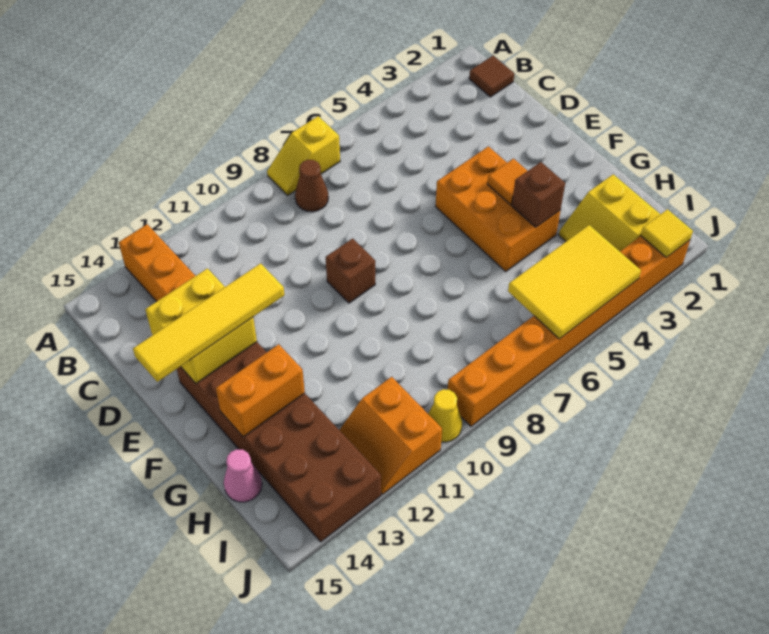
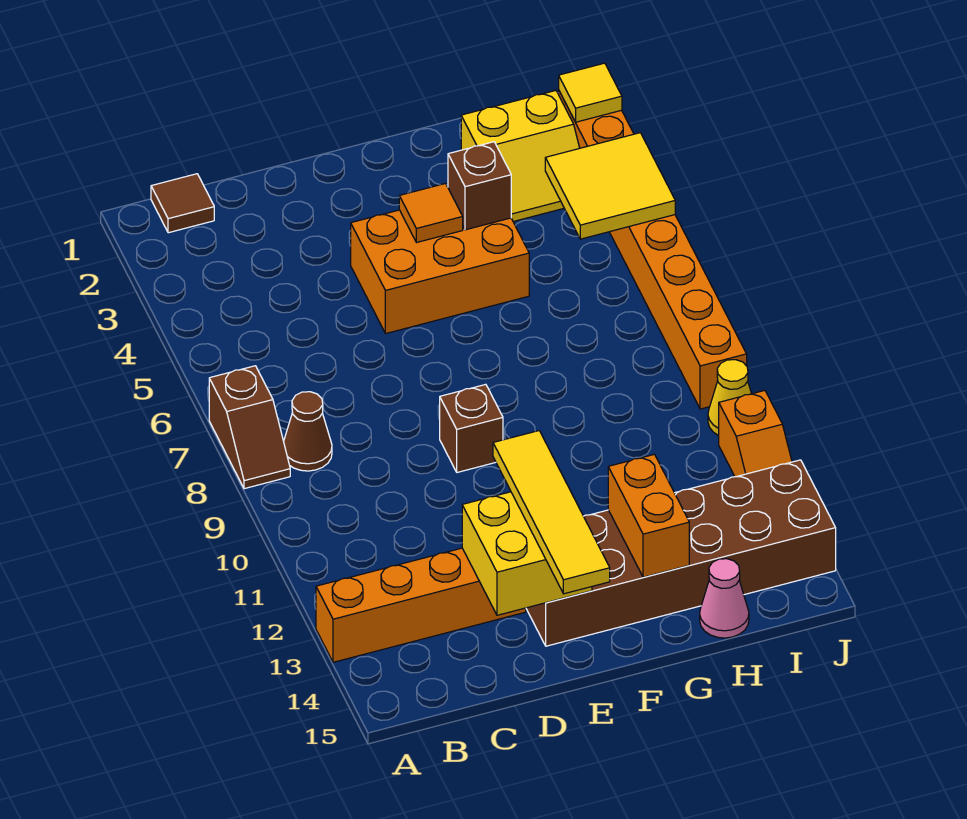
yellow 1x2 slope [267,116,340,195] -> brown 1x2 slope [209,366,290,489]
yellow 2x3 tile [508,225,641,339] -> yellow 2x2 tile [545,133,675,239]
orange 2x2 slope [340,377,442,494] -> orange 1x2 slope [719,391,792,477]

